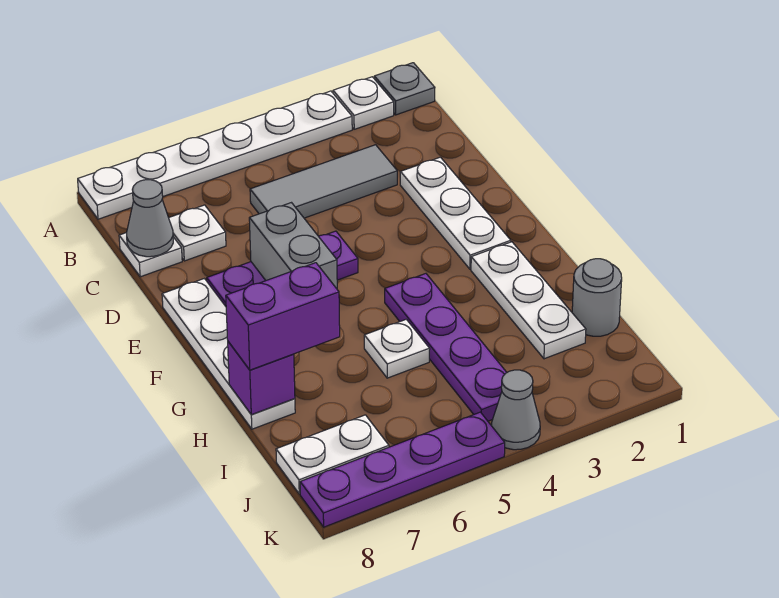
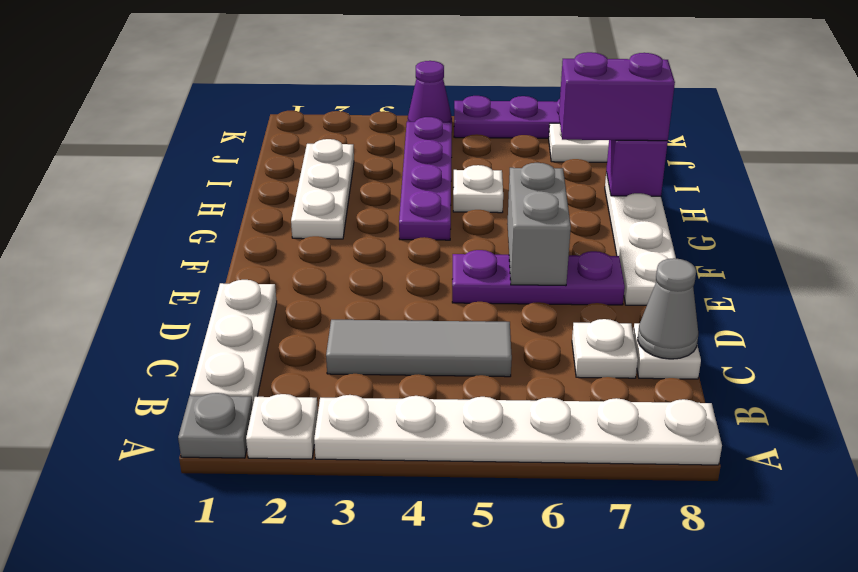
white 1x3 plate [400,157,511,269] -> white 1x3 plate moved to [190,280,277,406]
grey 1x1 round brick [572,259,622,336] -> none
grey 1x1 cone [491,370,540,450] -> purple 1x1 cone [408,61,452,122]

